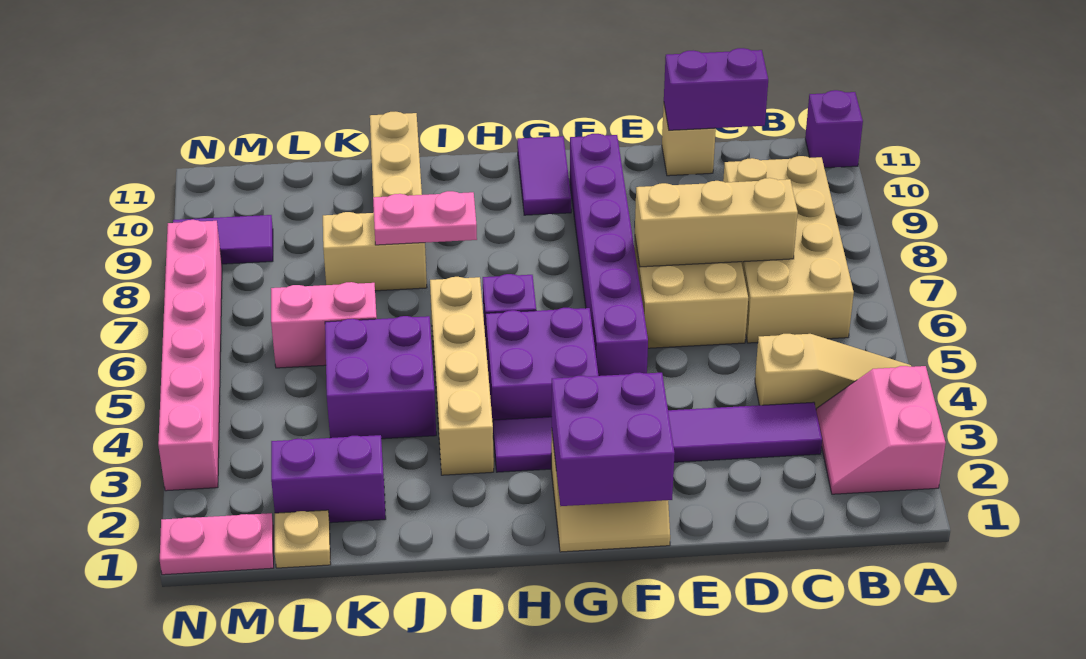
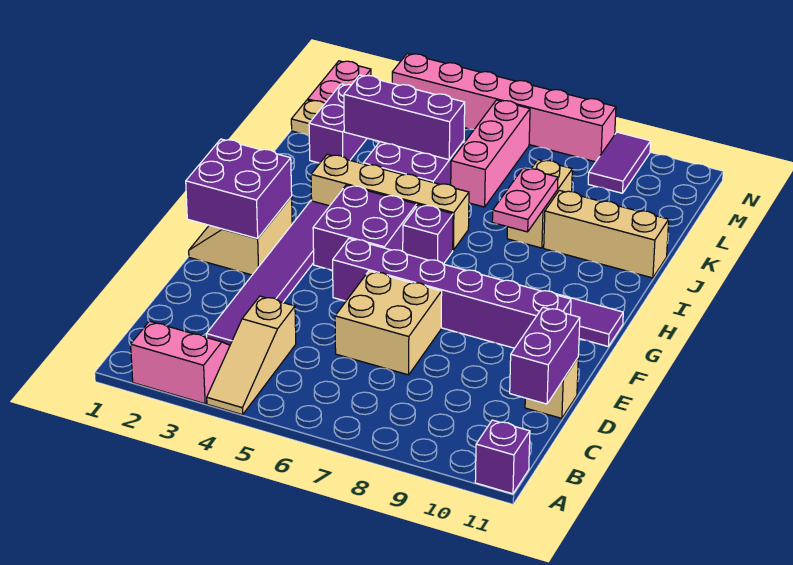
tan 2x4 brick [723,156,854,343] -> none
tan 1x3 brick [635,178,798,267] -> none
none -> purple 1x3 brick [344,75,465,160]
pink 1x2 brick [271,282,377,368] -> pink 1x3 brick [451,100,530,207]

